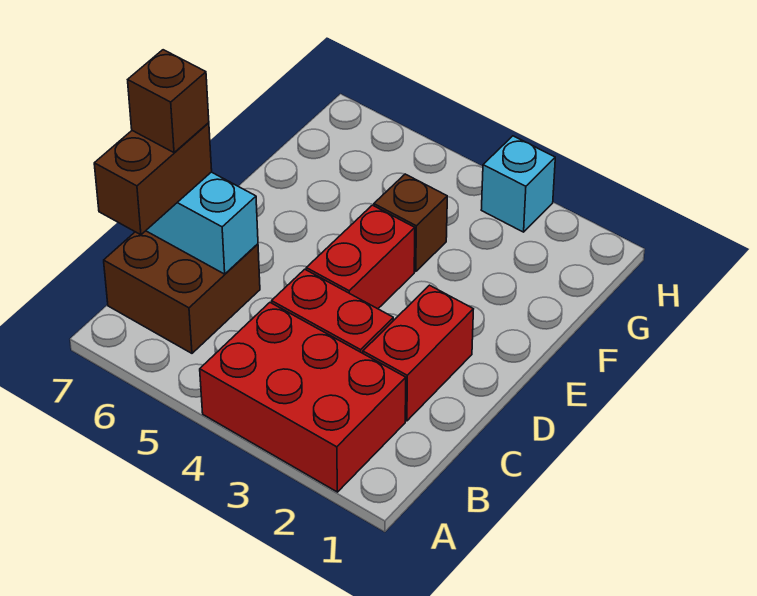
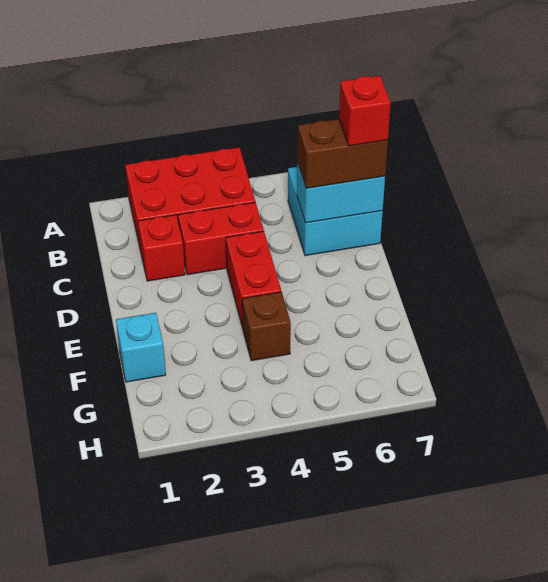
brown 2x2 brick [104,231,260,353] -> cyan 2x2 brick [288,167,383,256]
brown 1x2 brick [94,123,212,235] -> brown 1x2 brick turned to [297,119,388,188]
red 1x2 brick [363,285,473,421] -> red 1x1 brick [138,215,185,281]
brown 1x1 brick [128,50,209,153] -> red 1x1 brick [339,75,391,146]
cyan 1x1 brick [481,136,555,232] -> cyan 1x1 brick moved to [116,313,166,382]

